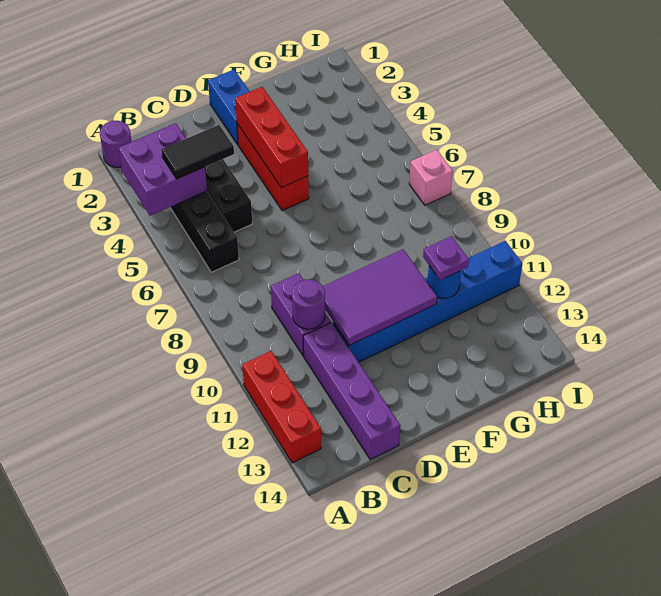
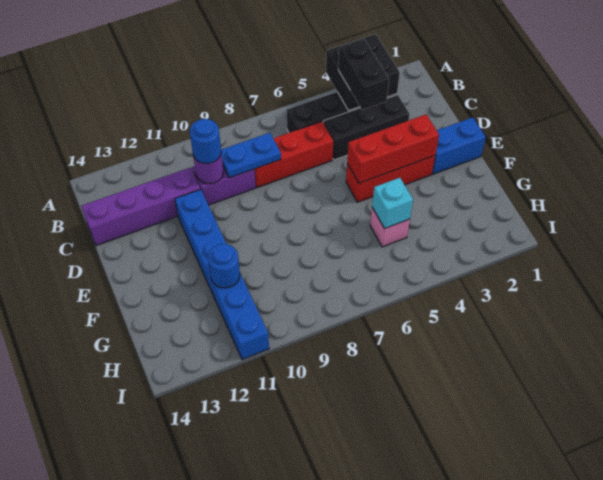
purple 1x1 round brick [100,121,132,167] -> none
purple 2x2 brick [118,123,207,216] -> black 2x2 brick [326,34,400,111]
red 1x3 brick [242,351,321,463] -> red 1x3 brick moved to [255,121,333,188]
black 1x2 tile [162,125,234,179] -> black 1x2 brick [338,39,389,110]
none -> blue 1x2 plate [221,133,281,178]
none -> blue 1x1 round brick [190,119,221,164]
purple 2x3 tile [323,249,437,345] -> none
none -> cyan 1x1 brick [372,178,413,229]
purple 1x1 plate [423,236,469,280] -> none
pink 1x1 brick [409,150,453,205] -> pink 1x1 brick moved to [370,208,410,247]

